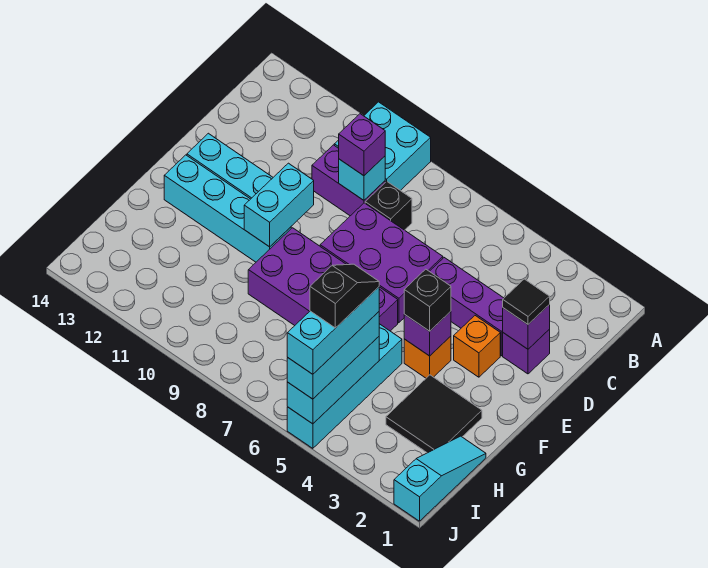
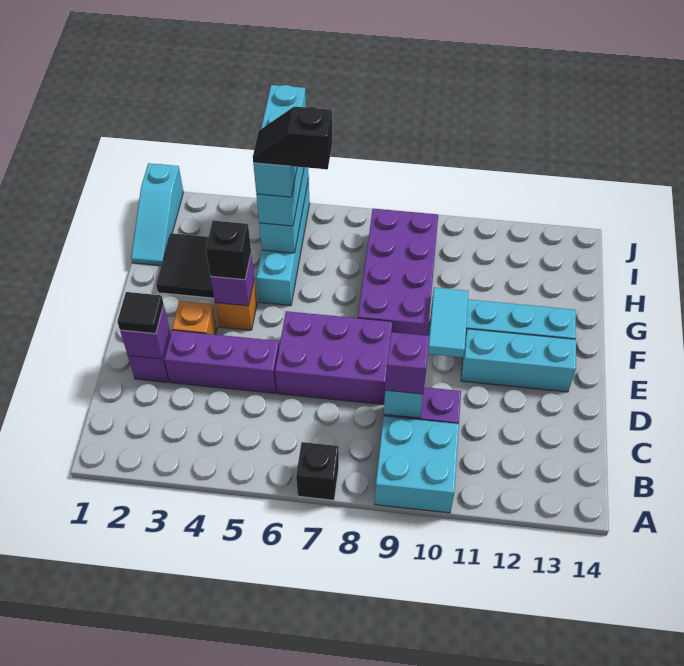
black 1x1 brick [365,181,412,230] -> black 1x1 brick moved to [296,442,339,500]
cyan 1x2 brick [244,163,314,247] -> cyan 1x2 tile [428,287,468,357]
purple 2x4 brick [248,228,398,331] -> purple 2x4 brick turned to [358,209,438,336]
black 1x2 slope [310,264,379,328] -> black 1x2 slope turned to [253,107,332,169]

